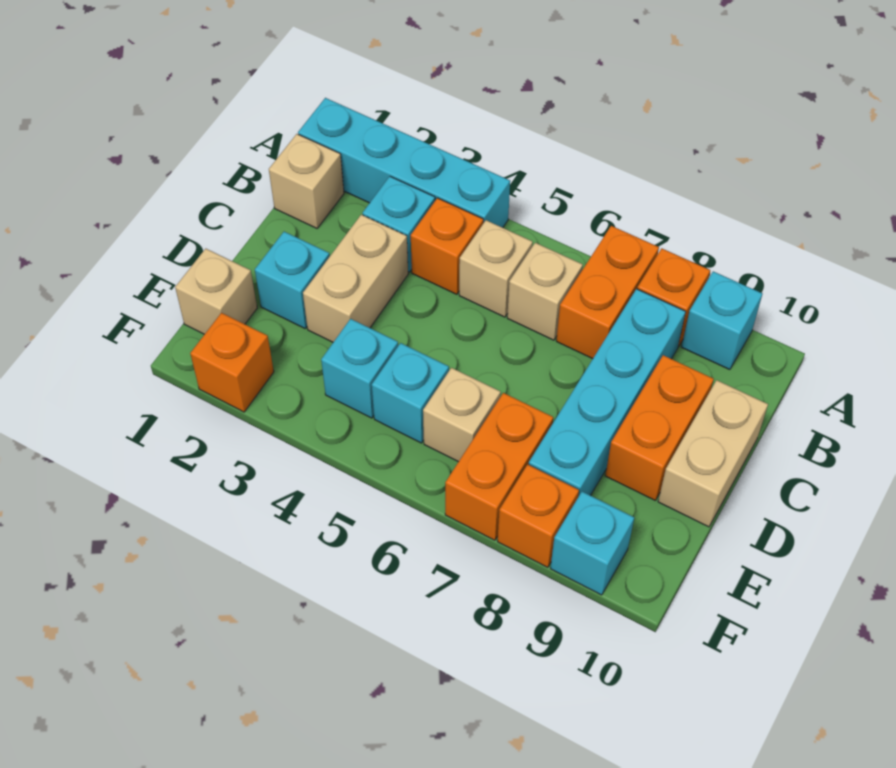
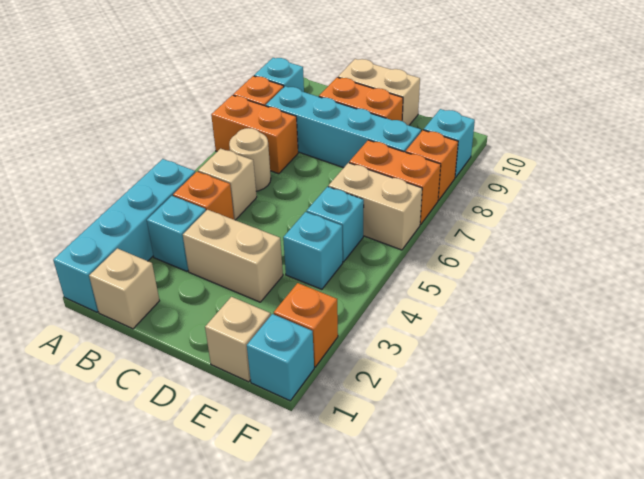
tan 1x1 brick [507,243,583,340] -> tan 1x1 round brick [229,128,271,191]
cyan 1x1 brick [255,232,330,328] -> cyan 1x1 brick moved to [247,314,314,401]
tan 1x1 brick [423,368,501,462] -> tan 1x2 brick [328,163,422,250]

